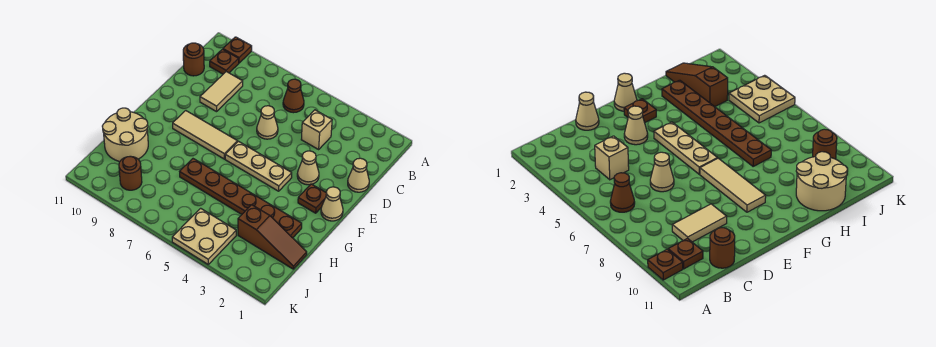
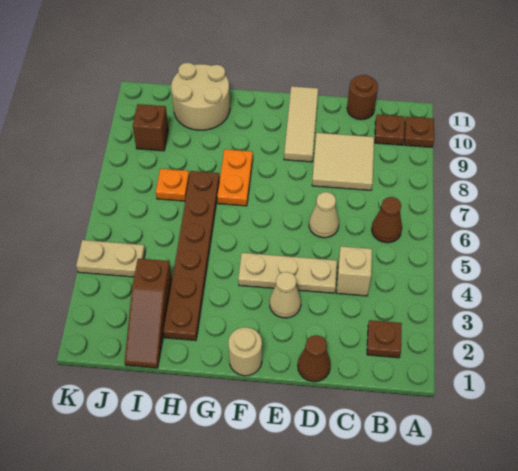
tan 1x2 tile [200,72,243,112] -> tan 2x2 tile [312,133,374,190]
tan 1x1 cone [348,158,369,192] -> brown 1x1 cone [298,335,331,382]
tan 1x1 cone [321,187,343,221] -> tan 1x1 round brick [228,327,262,376]
brown 1x1 plate [298,184,326,213] -> brown 1x1 plate moved to [367,320,402,358]
tan 1x3 plate [225,141,292,191] -> tan 1x3 plate turned to [238,253,337,293]
tan 1x3 tile [173,111,238,159] -> tan 1x3 tile moved to [284,86,318,162]
none -> orange 1x2 plate [217,149,253,206]
none -> orange 1x1 plate [156,169,189,201]
tan 2x2 plate [172,208,236,264] -> tan 1x2 plate [76,240,145,277]
brown 1x1 round brick [119,156,142,190] -> brown 1x1 brick [133,104,168,151]

